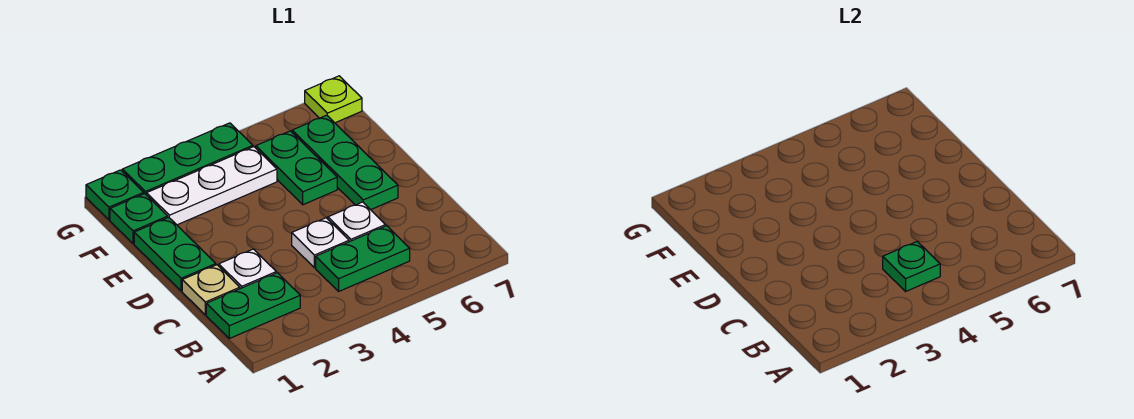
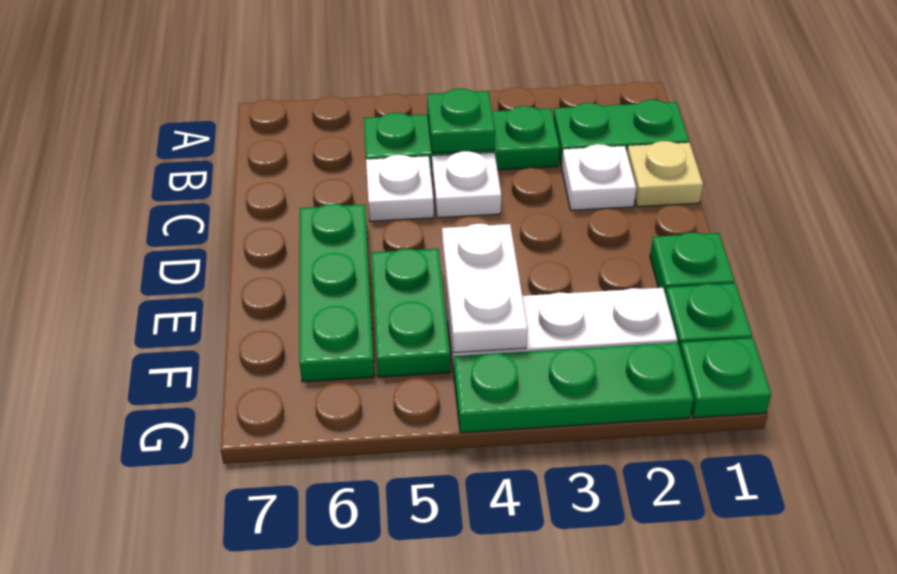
green 1x2 plate [316,226,410,291] -> green 1x3 plate [364,106,560,173]
green 1x2 plate [134,217,216,291] -> green 1x1 plate [650,233,735,295]
none -> white 1x2 plate [442,224,528,353]
lime 1x1 plate [305,76,362,123] -> none

